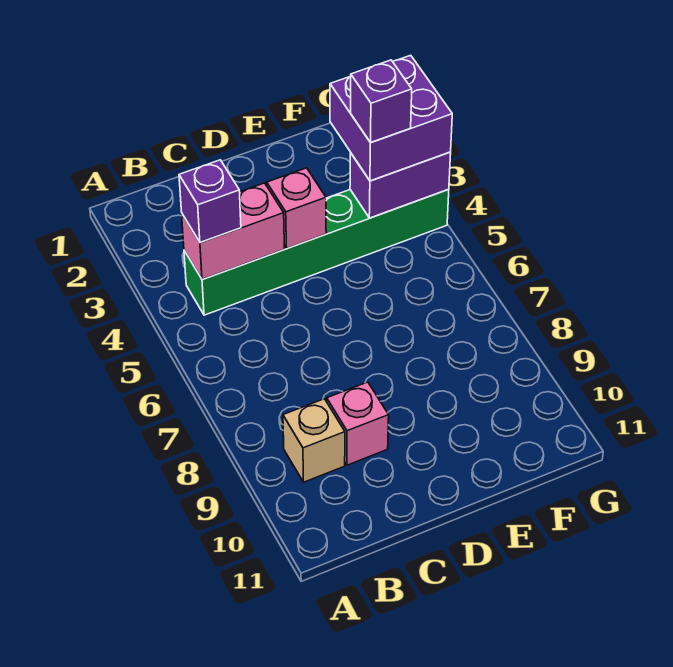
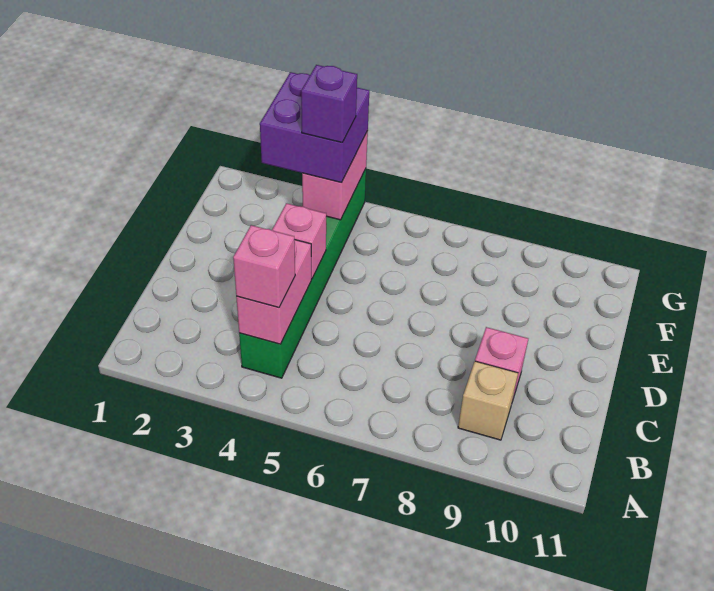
purple 1x1 brick [179,160,241,243] -> pink 1x1 brick [233,225,295,308]
purple 1x2 brick [350,152,451,218] -> pink 1x2 brick [302,131,368,220]

